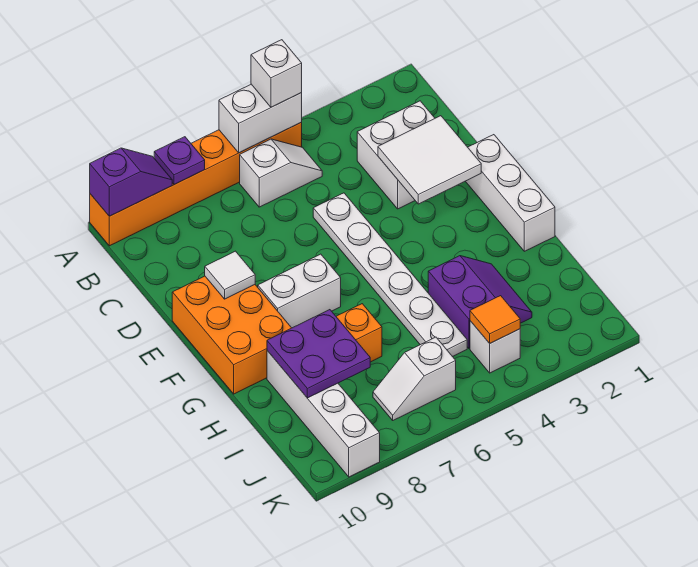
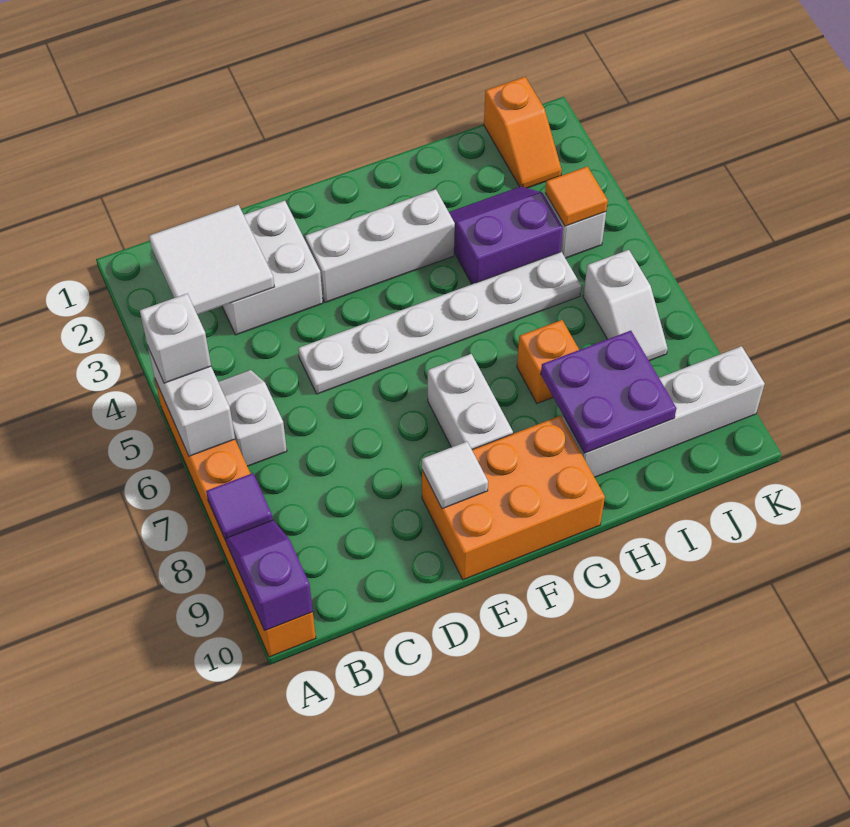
purple 1x1 plate [154,137,205,185] -> purple 1x1 tile [206,473,272,541]
white 2x2 tile [378,116,481,204] -> white 2x2 tile moved to [149,205,274,315]
white 1x3 brick [466,135,555,251] -> white 1x3 brick moved to [305,189,455,303]
none -> orange 1x2 slope [484,77,562,188]

